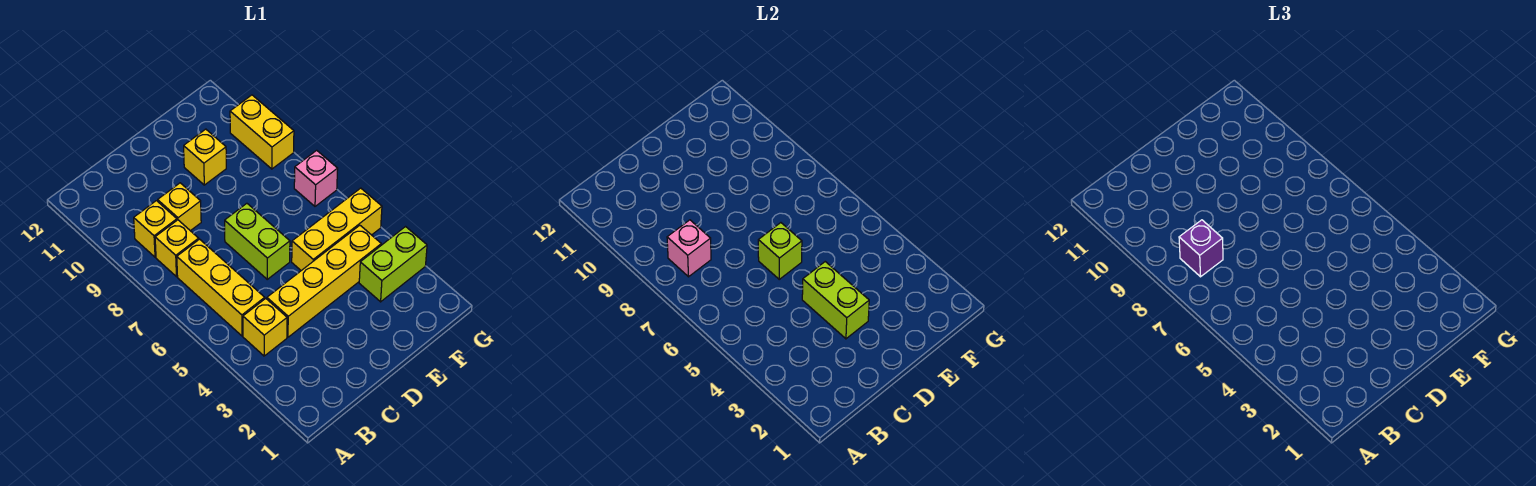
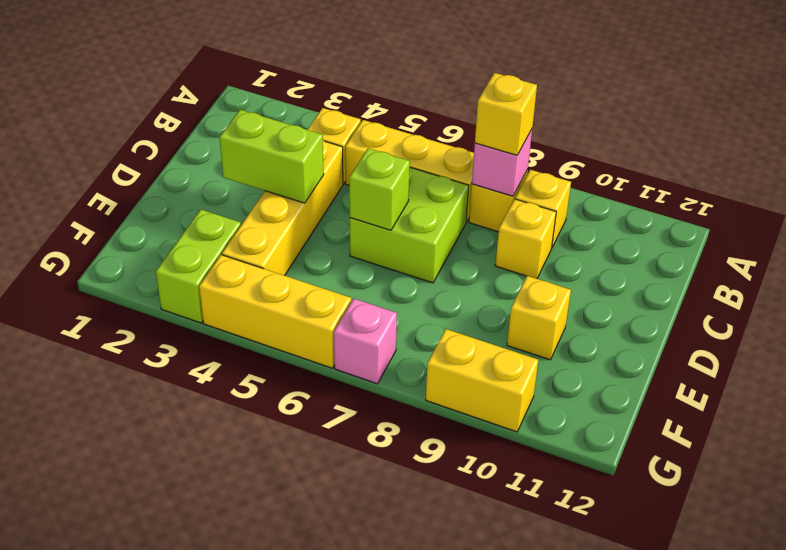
purple 1x1 brick [1179,220,1223,277] -> yellow 1x1 brick [475,73,537,155]
lime 1x2 brick [225,203,290,279] -> lime 2x2 brick [350,167,469,283]
yellow 1x3 brick [292,188,382,271] -> yellow 1x3 brick turned to [199,255,351,368]

